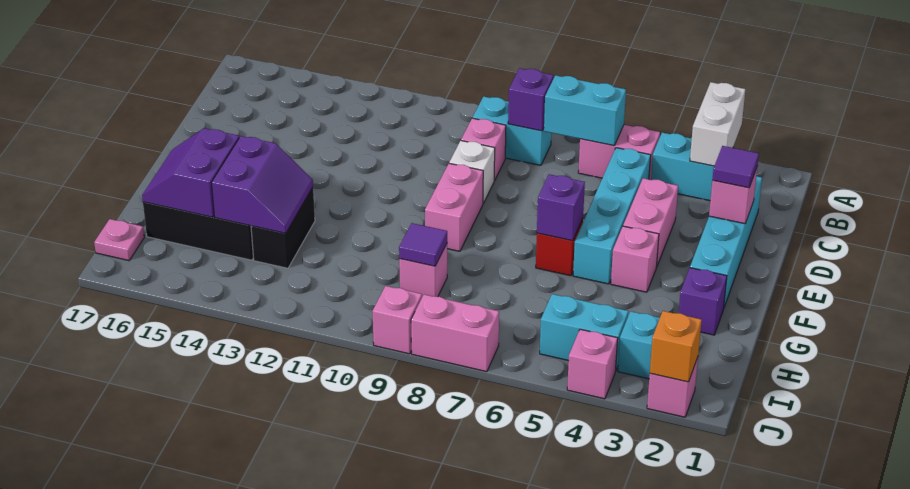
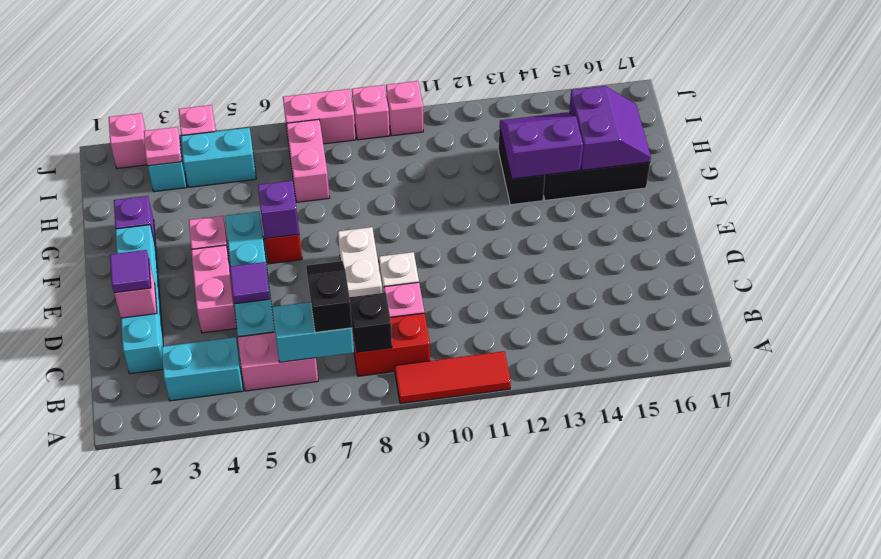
white 1x2 brick [690,82,745,166] -> white 1x2 brick moved to [338,227,382,297]
none -> red 1x3 tile [395,351,511,404]
none -> black 1x2 slope [306,261,352,333]
cyan 1x2 brick [473,96,551,165] -> red 1x2 brick [352,313,430,376]
purple 1x1 brick [508,68,553,131] -> black 1x1 brick [350,293,392,352]
pink 1x2 brick [425,163,483,251] -> pink 1x2 brick moved to [286,119,330,202]
purple 2x2 slope [212,136,313,233] -> purple 2x2 slope turned to [500,112,583,179]
pink 1x1 brick [399,244,447,297] -> pink 1x1 brick moved to [386,81,423,136]
purple 1x1 tile [399,223,447,266] -> purple 1x1 tile moved to [230,262,270,304]
pink 1x1 plate [94,219,144,261] -> pink 1x1 plate moved to [144,127,182,166]
orange 1x1 brick [650,311,702,382] -> none

